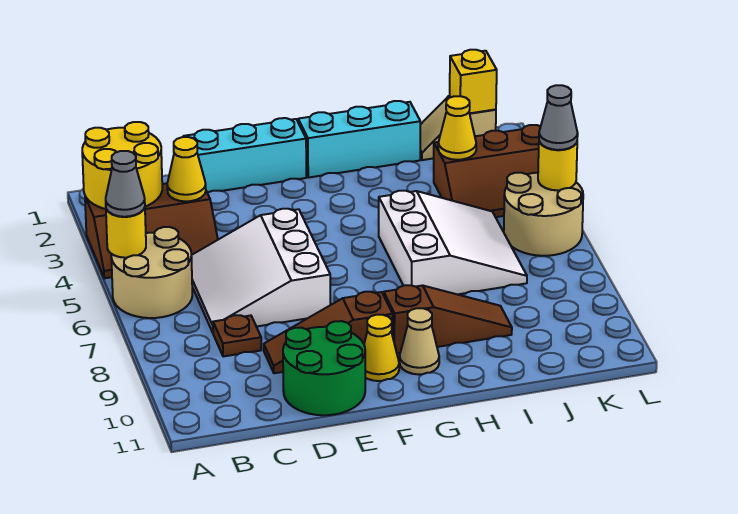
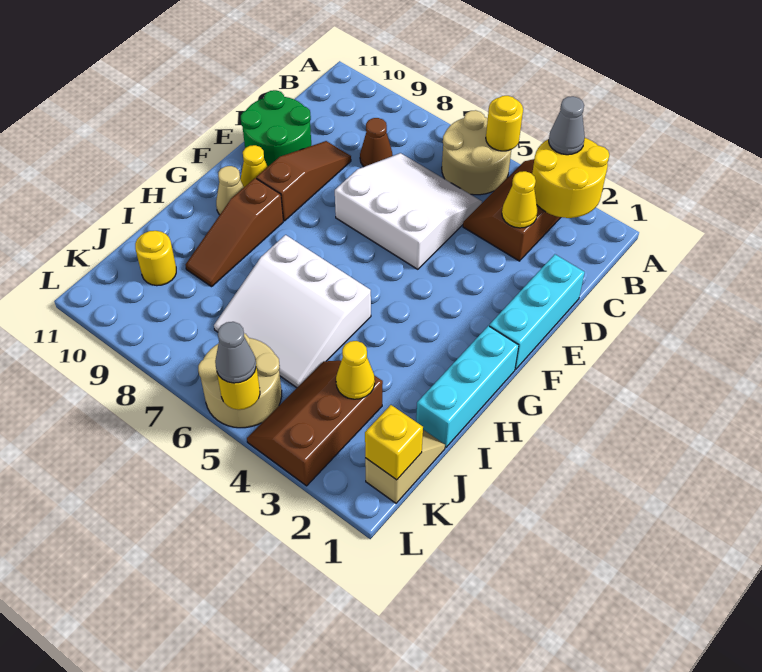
grey 1x1 cone [106,151,145,217] -> grey 1x1 cone moved to [549,96,585,155]
brown 1x1 plate [213,315,261,357] -> brown 1x1 cone [360,118,393,167]
none -> yellow 1x1 round brick [135,231,176,286]

